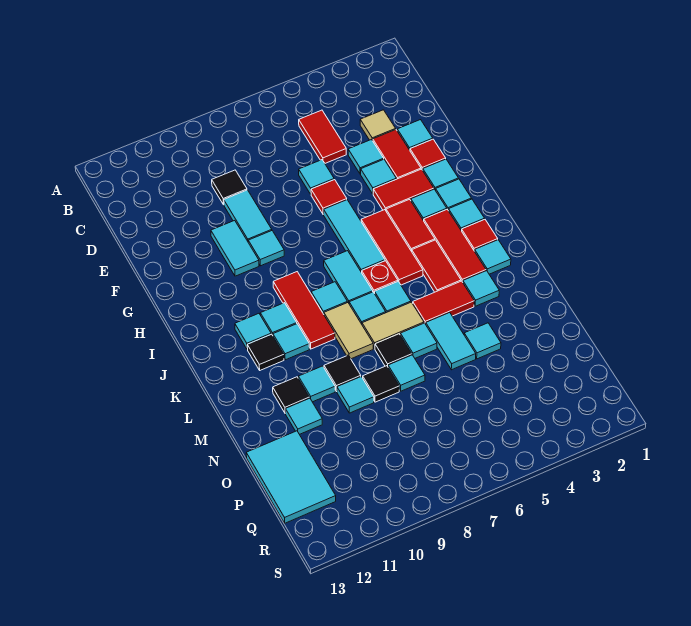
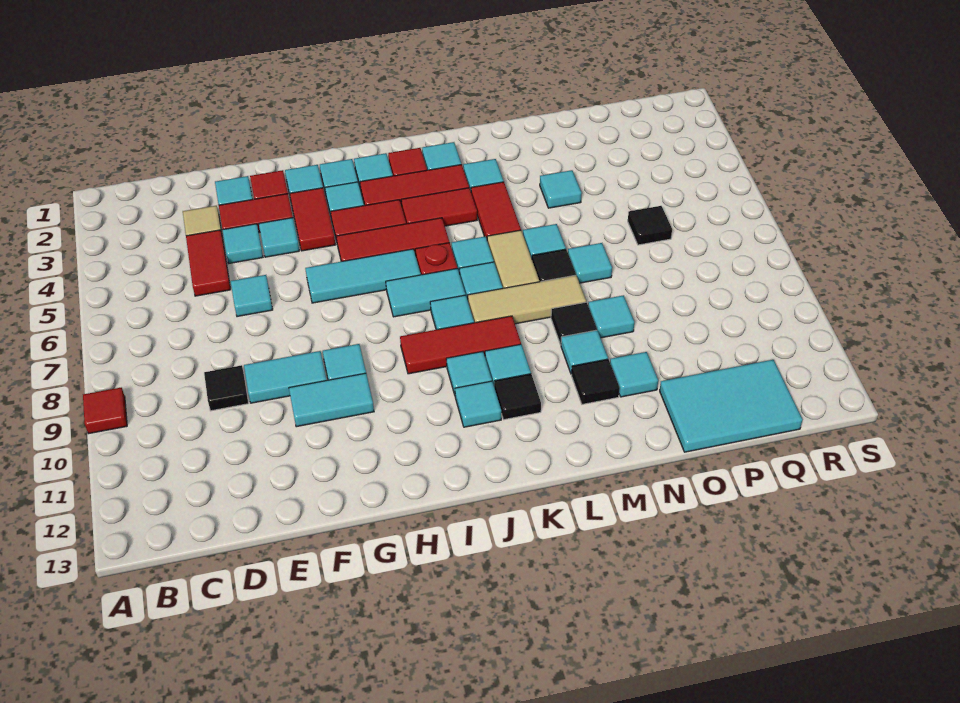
red 1x2 tile [299,110,346,163] -> red 1x2 tile turned to [186,230,231,296]
red 1x1 tile [311,180,347,214] -> red 1x1 tile moved to [83,388,127,434]
tan 1x2 tile [324,302,373,359] -> tan 1x3 tile [468,275,586,324]
cyan 1x2 tile [426,313,476,370] -> none
black 1x1 tile [363,366,399,402] -> black 1x1 tile moved to [628,206,672,245]

